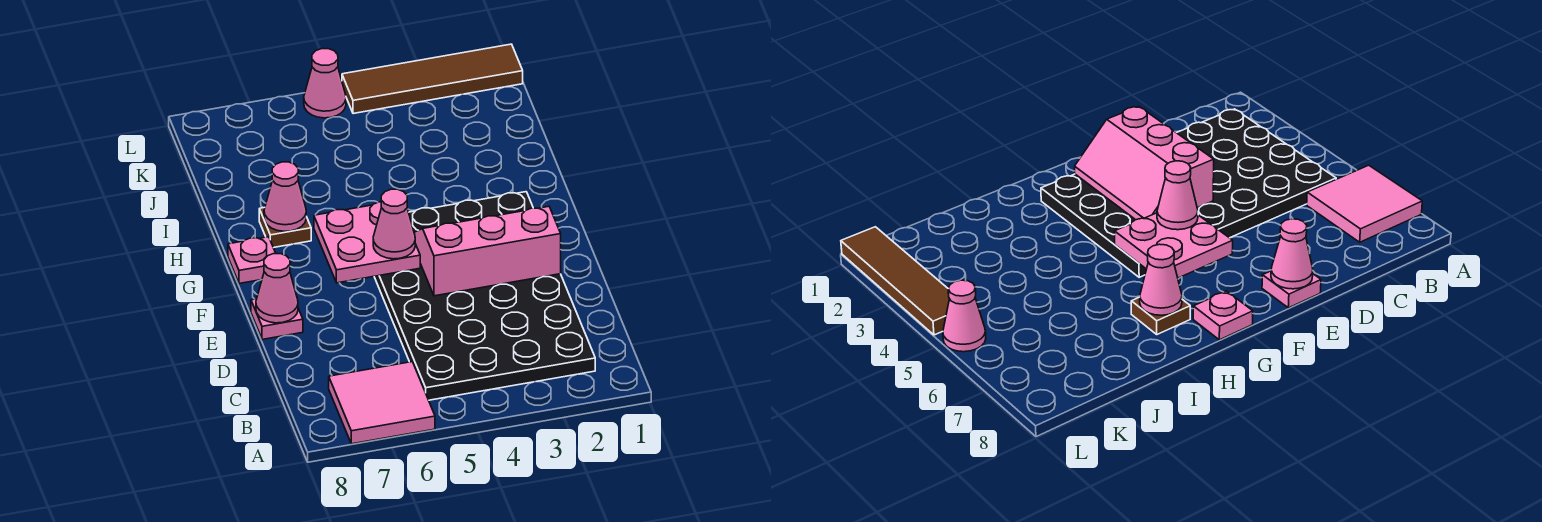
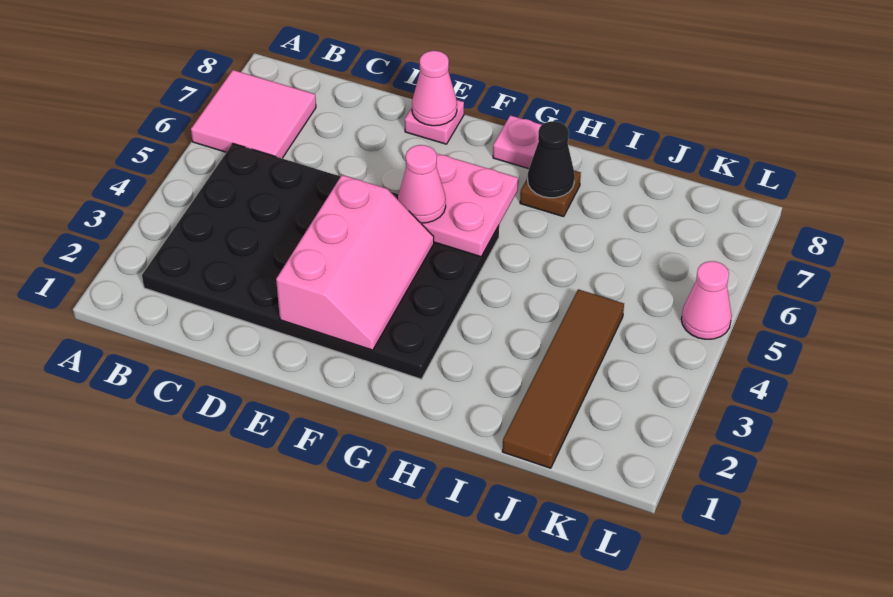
pink 1x1 cone [264,162,306,231] -> black 1x1 cone [528,121,575,198]
brown 1x4 tile [342,44,523,114] -> brown 1x4 tile moved to [502,289,624,468]

